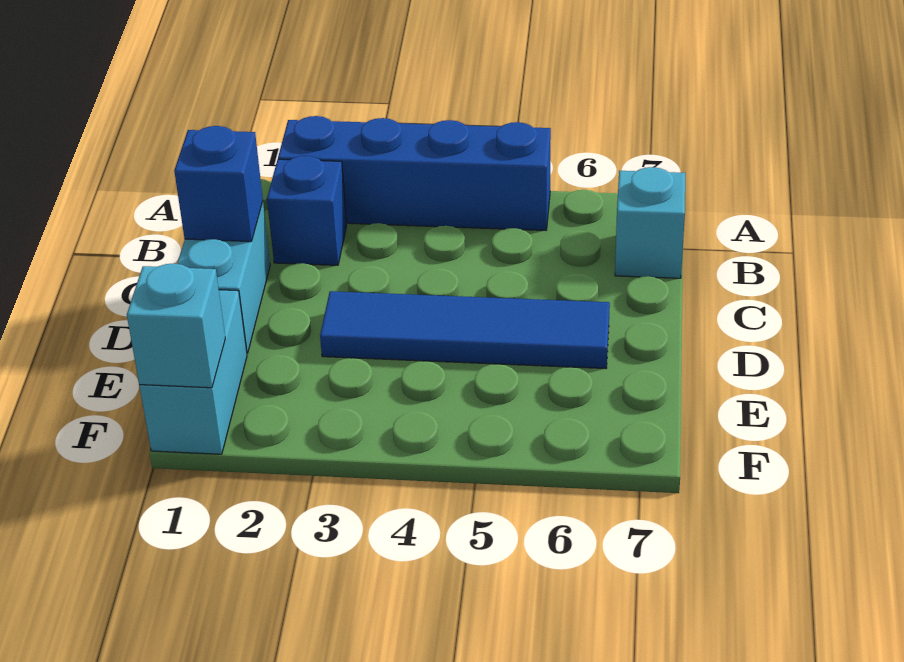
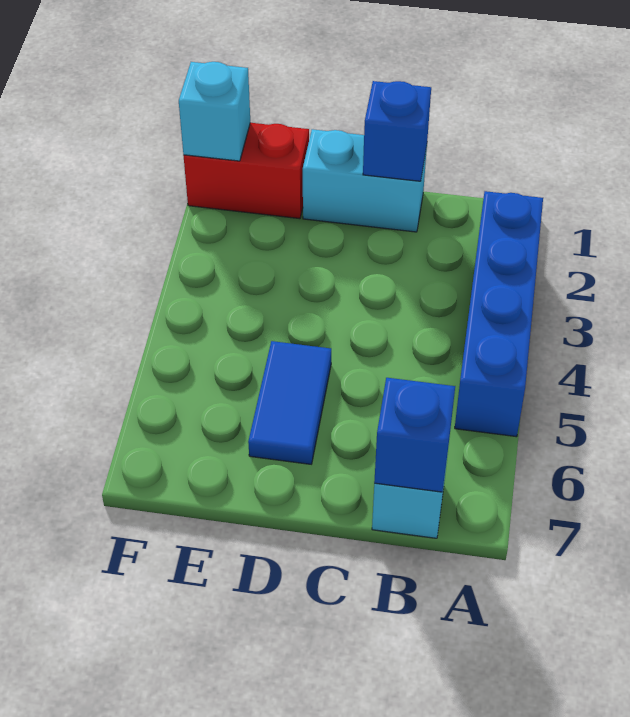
blue 1x1 brick [267,156,347,265] -> blue 1x1 brick moved to [374,378,455,492]
blue 1x4 tile [320,291,610,369] -> blue 1x2 tile [248,341,331,464]
cyan 1x2 brick [139,290,247,454] -> red 1x2 brick [183,123,309,219]

